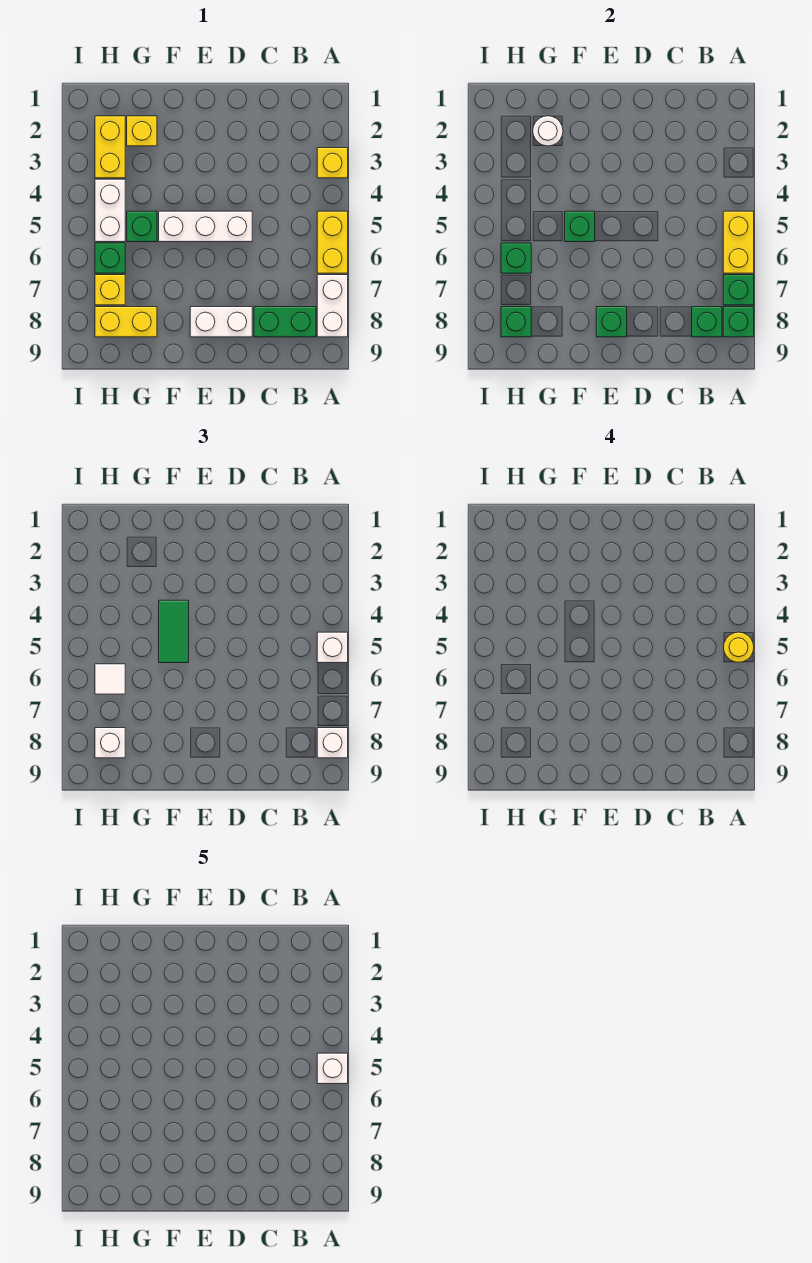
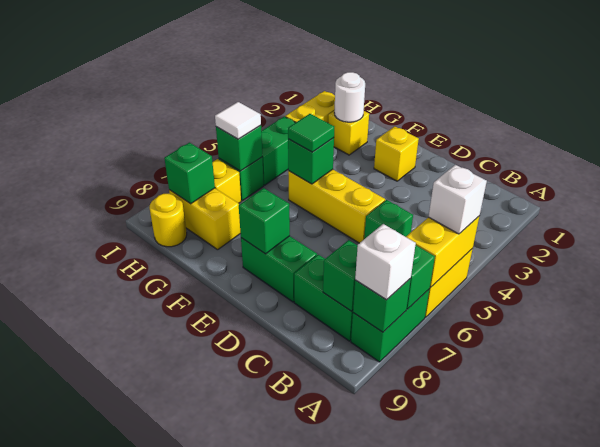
yellow 1x1 brick [317,148,348,178] -> yellow 1x1 brick moved to [374,126,419,181]
yellow 1x1 round brick [724,632,754,662] -> yellow 1x1 round brick moved to [149,194,187,247]
white 1x1 brick [317,1053,348,1084] -> none
white 1x2 brick [317,275,348,337] -> green 1x2 brick [351,290,429,362]
white 1x3 brick [159,211,252,242] -> yellow 1x3 brick [288,169,385,243]
white 1x2 brick [190,307,252,337] -> green 1x2 brick [241,236,317,302]
green 1x2 tile [159,600,189,663] -> green 1x1 tile [288,114,334,152]
green 1x1 brick [127,211,157,242] -> green 1x1 brick moved to [364,200,413,239]
white 1x2 brick [95,179,125,242] -> green 1x2 brick [261,117,296,185]
white 1x1 brick [95,728,125,758] -> none

